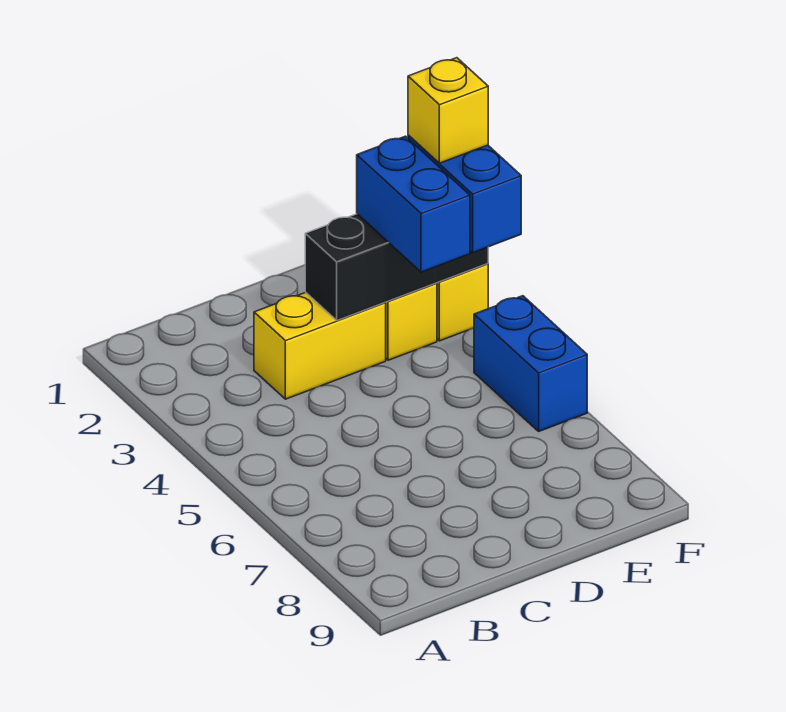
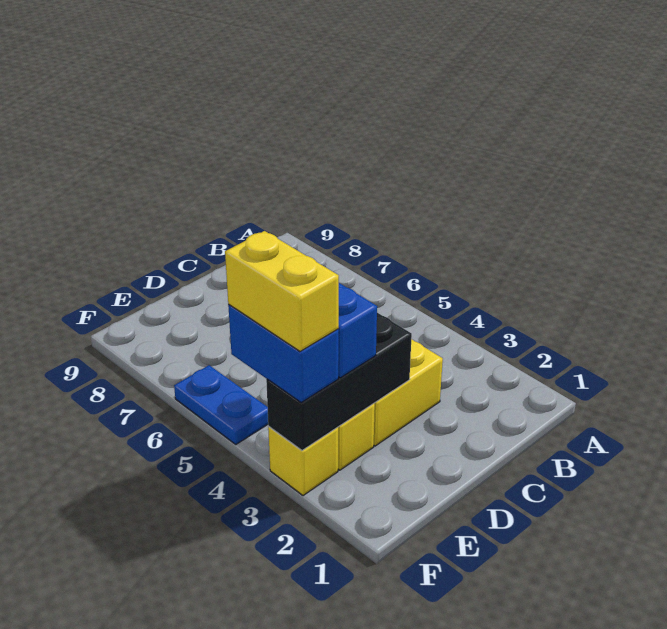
yellow 1x1 brick [408,58,488,163] -> yellow 1x2 brick [225,231,339,351]
blue 1x2 brick [474,296,587,431] -> blue 1x2 plate [174,365,268,444]

